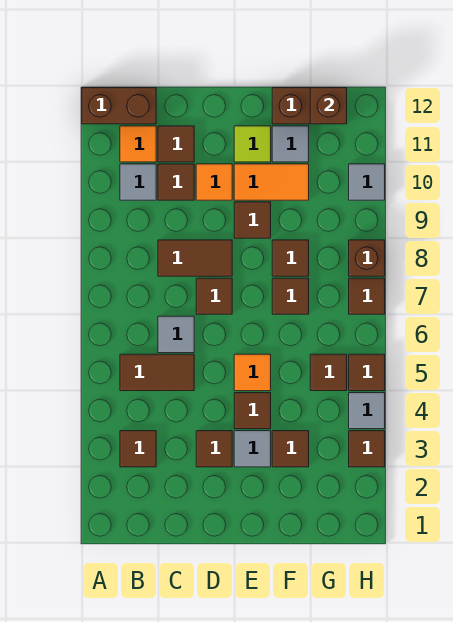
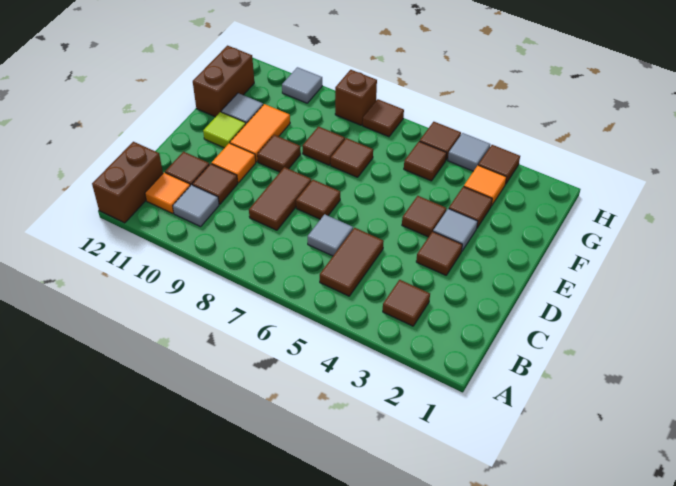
orange 1x1 tile [234,354,271,391] -> orange 1x1 tile moved to [464,165,506,206]
brown 1x1 brick [310,88,347,124] -> none

